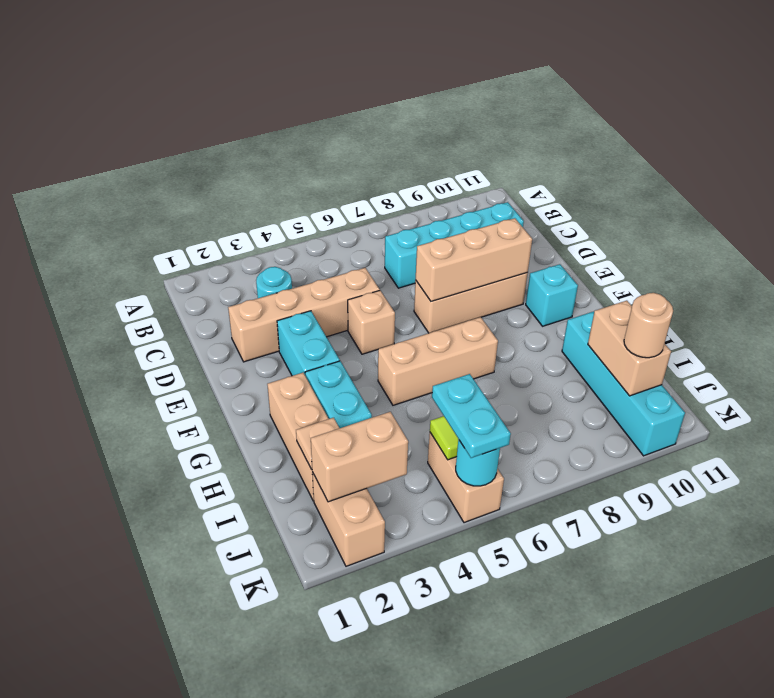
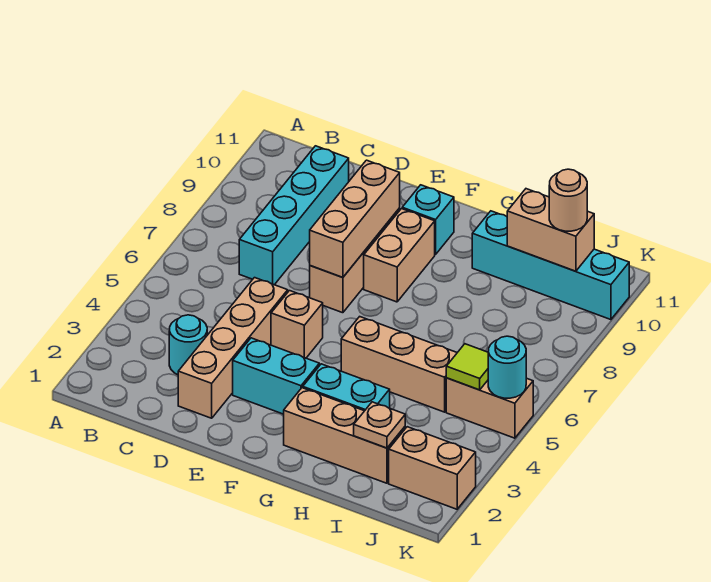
tan 1x3 brick [378,317,498,405] -> tan 1x3 brick turned to [341,317,457,412]
tan 1x2 brick [311,412,408,502] -> tan 1x2 brick moved to [364,209,435,302]
cyan 1x2 plate [432,374,511,458] -> none

